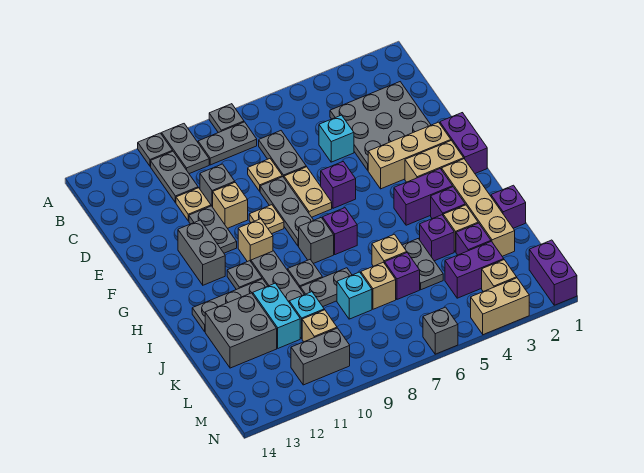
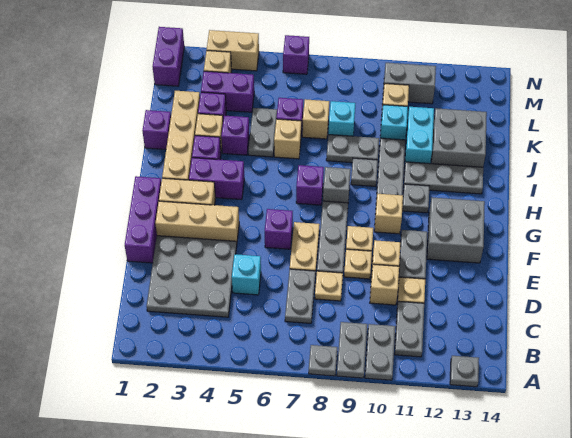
grey 1x1 plate [138,133,172,166] -> grey 1x1 plate moved to [450,356,479,387]
grey 1x2 plate [198,122,257,165] -> grey 1x2 plate turned to [337,322,367,378]
grey 1x1 brick [200,164,235,207] -> tan 1x1 brick [370,264,399,305]
none -> tan 1x1 plate [344,249,372,279]
purple 1x2 brick [440,113,487,174] -> purple 1x3 brick [125,176,161,263]
grey 1x2 brick [178,220,225,285] -> grey 2x2 brick [427,198,485,263]
grey 1x1 brick [423,307,458,354] -> purple 1x1 brick [283,35,309,74]

